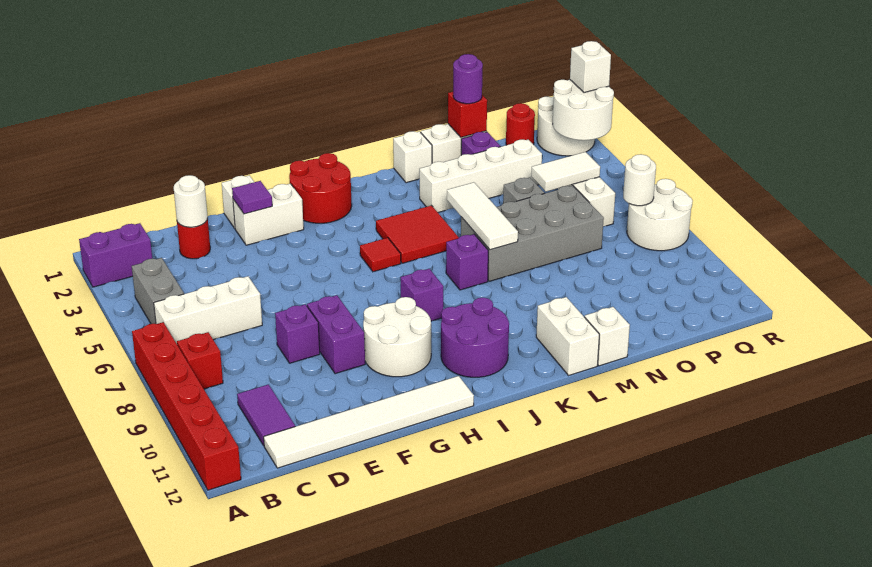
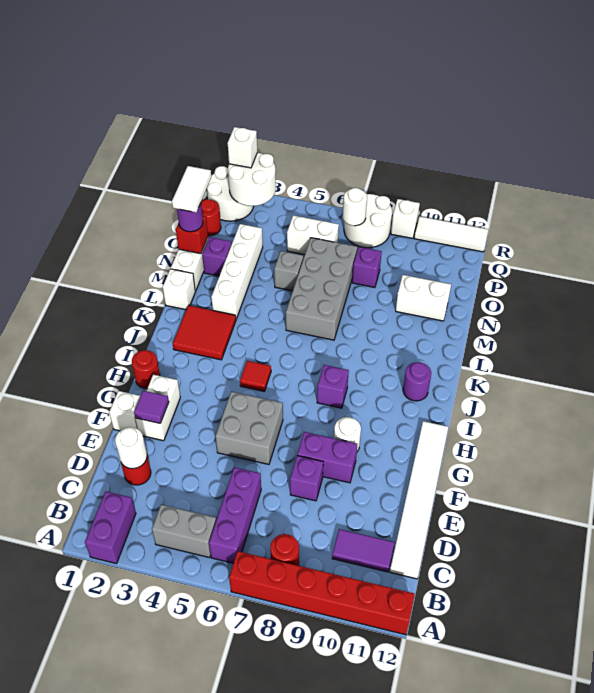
white 1x3 brick [154,276,262,344] -> purple 1x3 brick [209,467,261,563]
red 1x1 brick [177,332,223,389] -> red 1x1 round brick [270,534,299,566]
none -> grey 2x2 brick [215,392,283,464]
white 2x2 round brick [363,297,431,377] -> white 1x1 round brick [334,417,361,452]
red 2x2 round brick [289,153,352,223] -> red 1x1 round brick [132,350,160,389]
purple 2x2 round brick [441,298,509,377] -> purple 1x1 round brick [403,362,431,401]
red 2x2 tile [376,205,459,263] -> red 2x2 tile moved to [173,305,236,360]
purple 1x1 brick [446,234,488,290] -> purple 1x1 brick moved to [352,247,382,288]
white 1x3 tile [447,182,518,250] -> white 1x3 tile moved to [414,216,488,252]
white 1x2 brick [536,297,599,375] -> white 1x2 brick moved to [396,275,451,321]
white 1x1 brick [585,307,630,366] -> white 1x1 brick moved to [391,199,420,238]
white 1x2 tile [531,152,600,192] -> white 1x2 tile moved to [172,166,211,212]

